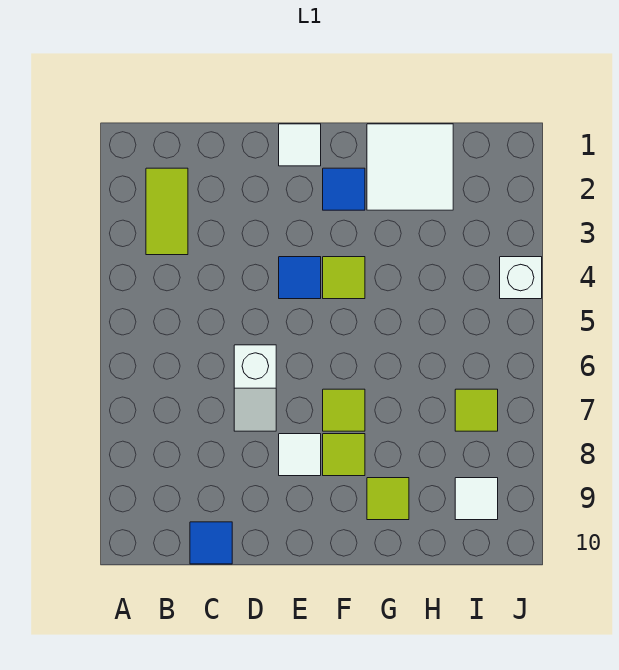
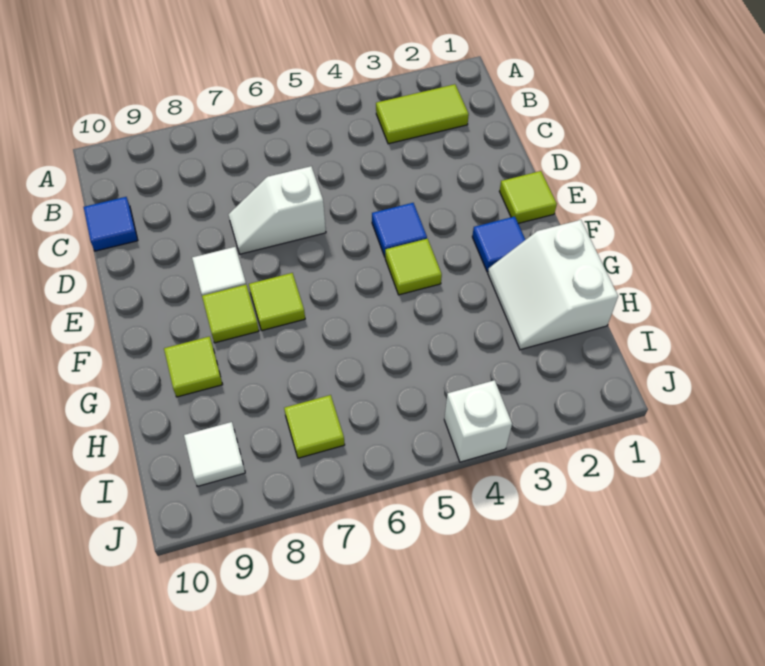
white 1x1 tile [279,124,321,166] -> lime 1x1 tile [500,171,557,223]
white 2x2 tile [367,124,453,210] -> white 2x2 slope [488,220,618,350]

